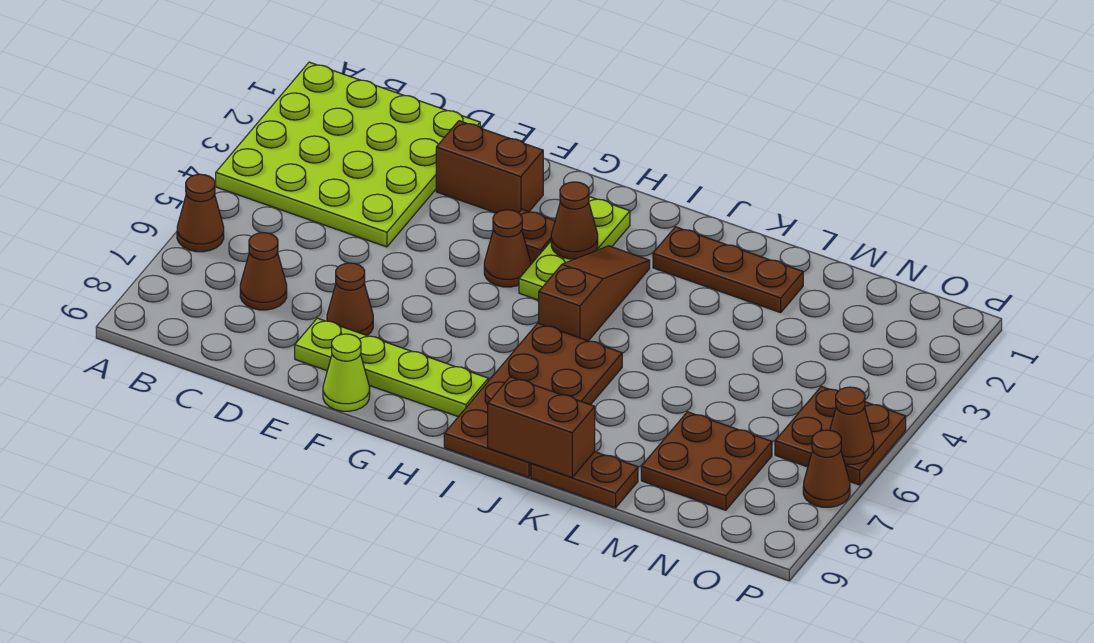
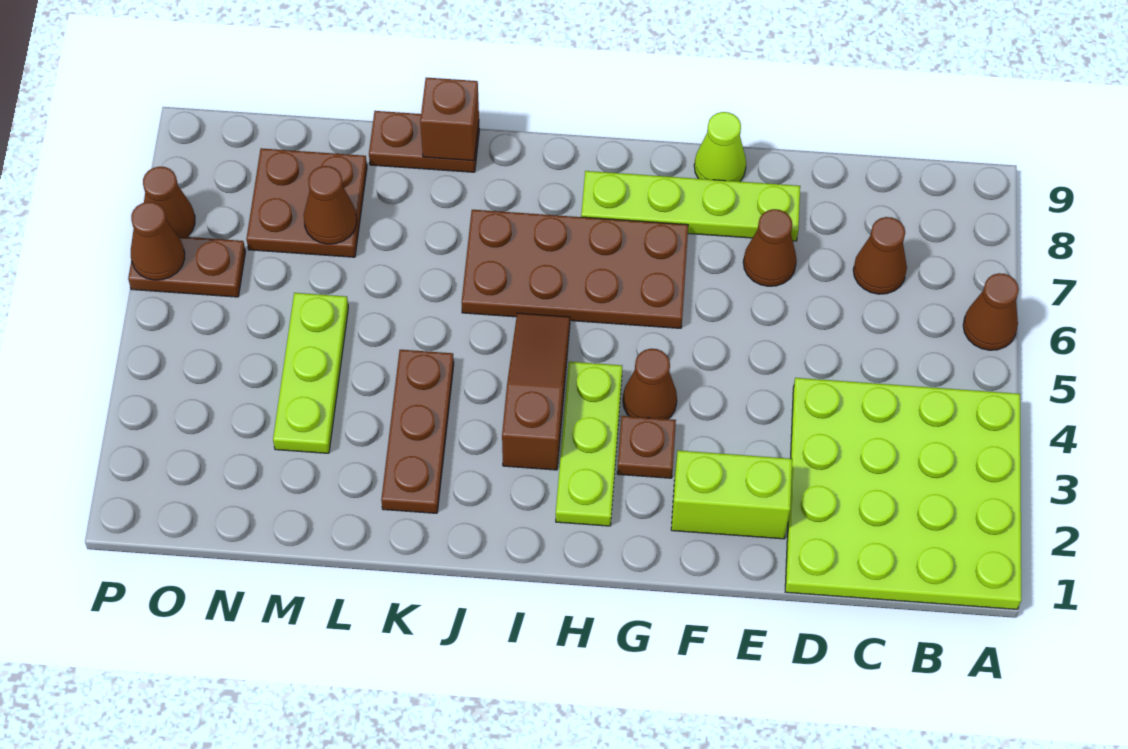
brown 1x2 brick [436,121,543,213] -> lime 1x2 brick [671,451,792,539]
brown 1x1 cone [551,182,598,259] -> brown 1x1 cone moved to [304,166,357,244]
brown 1x3 slope [539,246,650,341] -> brown 1x3 slope turned to [502,313,570,470]
brown 2x4 plate [444,323,622,477] -> brown 2x4 plate turned to [462,210,688,328]
brown 1x3 plate [653,227,803,313] -> brown 1x3 plate turned to [381,350,454,513]
brown 1x2 brick [488,377,595,477] -> brown 1x1 brick [420,78,479,161]
none -> lime 1x3 plate [273,293,348,453]
brown 2x2 plate [775,386,906,485] -> brown 1x2 plate [128,236,245,297]

